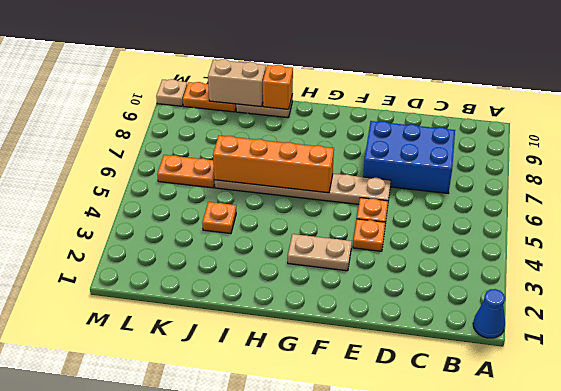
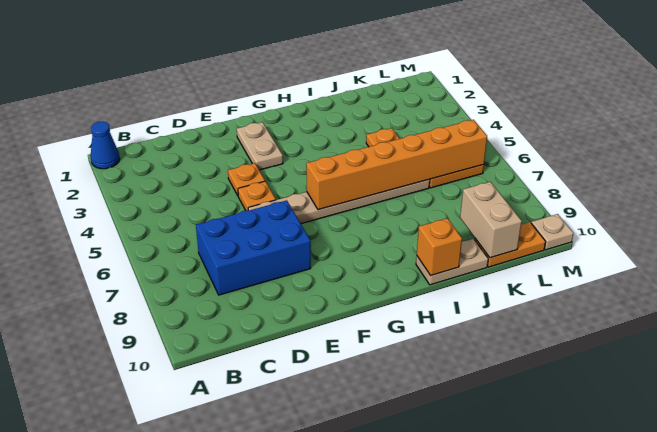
tan 1x2 plate [288,234,352,271] -> tan 1x2 plate turned to [237,122,283,170]
orange 1x4 brick [213,136,334,193] -> orange 1x6 brick [306,120,487,210]
tan 1x2 brick [208,59,266,107] -> tan 1x2 brick turned to [460,182,522,258]

